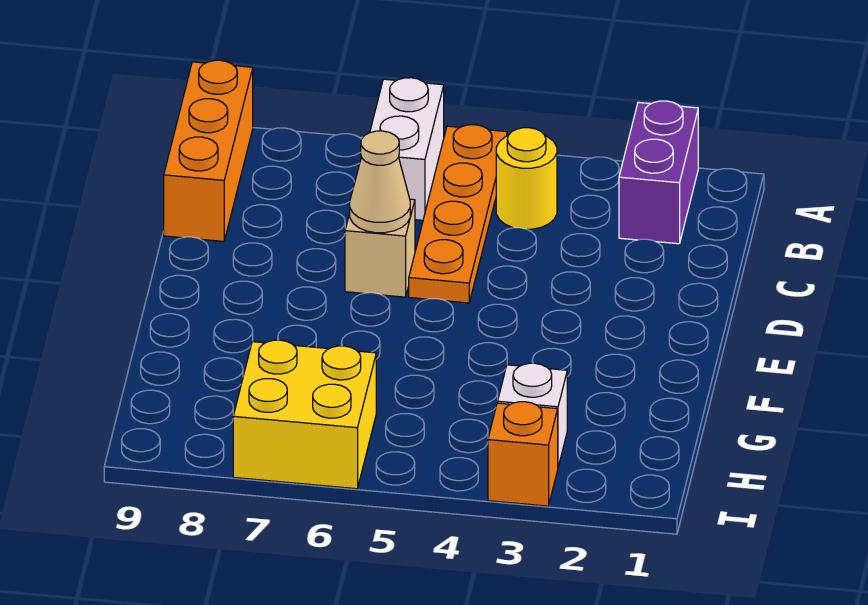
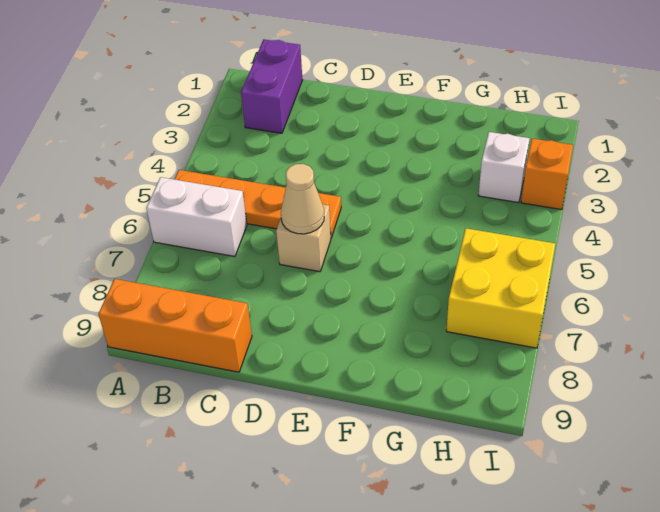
purple 1x2 brick [619,101,698,244] -> purple 1x2 brick turned to [241,39,303,133]
yellow 1x1 round brick [496,128,557,229] -> none

